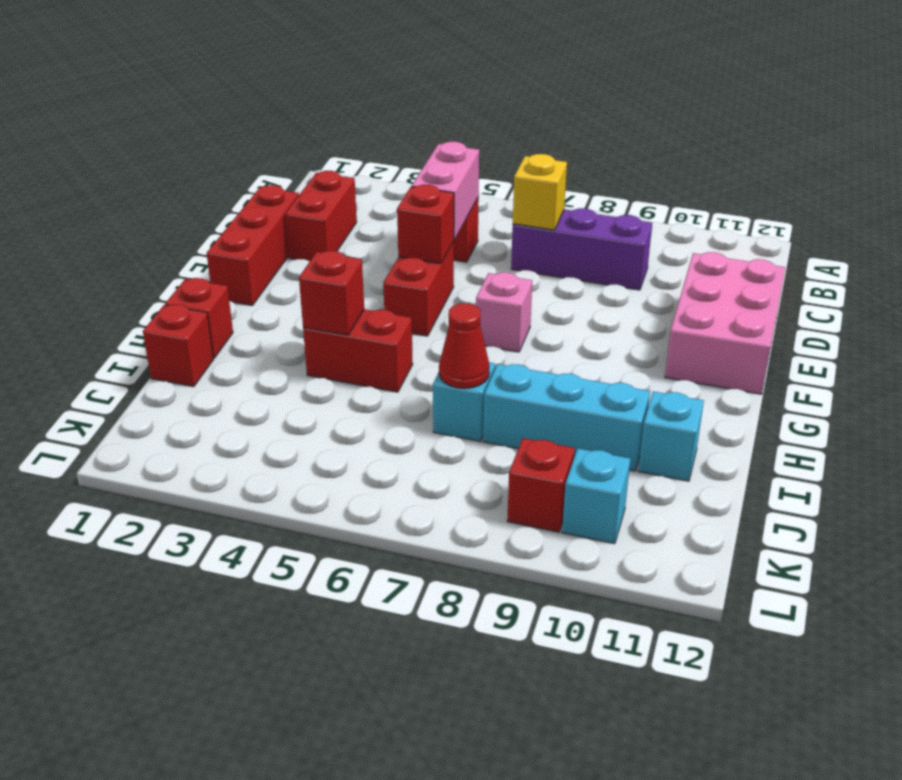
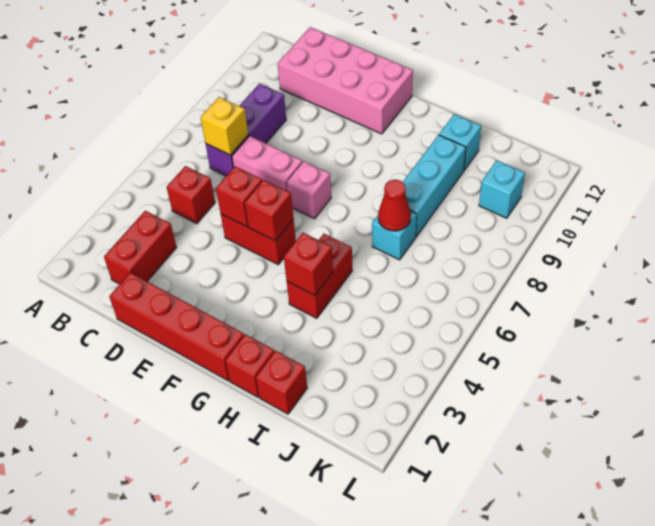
red 1x2 brick [285,171,357,261] -> red 1x2 brick turned to [104,211,177,284]
pink 1x2 brick [412,142,479,239] -> pink 1x2 brick moved to [232,136,302,191]
red 1x3 brick [207,185,299,306] -> red 1x4 brick [109,273,244,381]
pink 2x3 brick [665,252,785,394] -> pink 2x4 brick [278,27,413,134]
red 1x1 brick [507,438,575,532] -> red 1x1 brick moved to [245,180,294,241]

